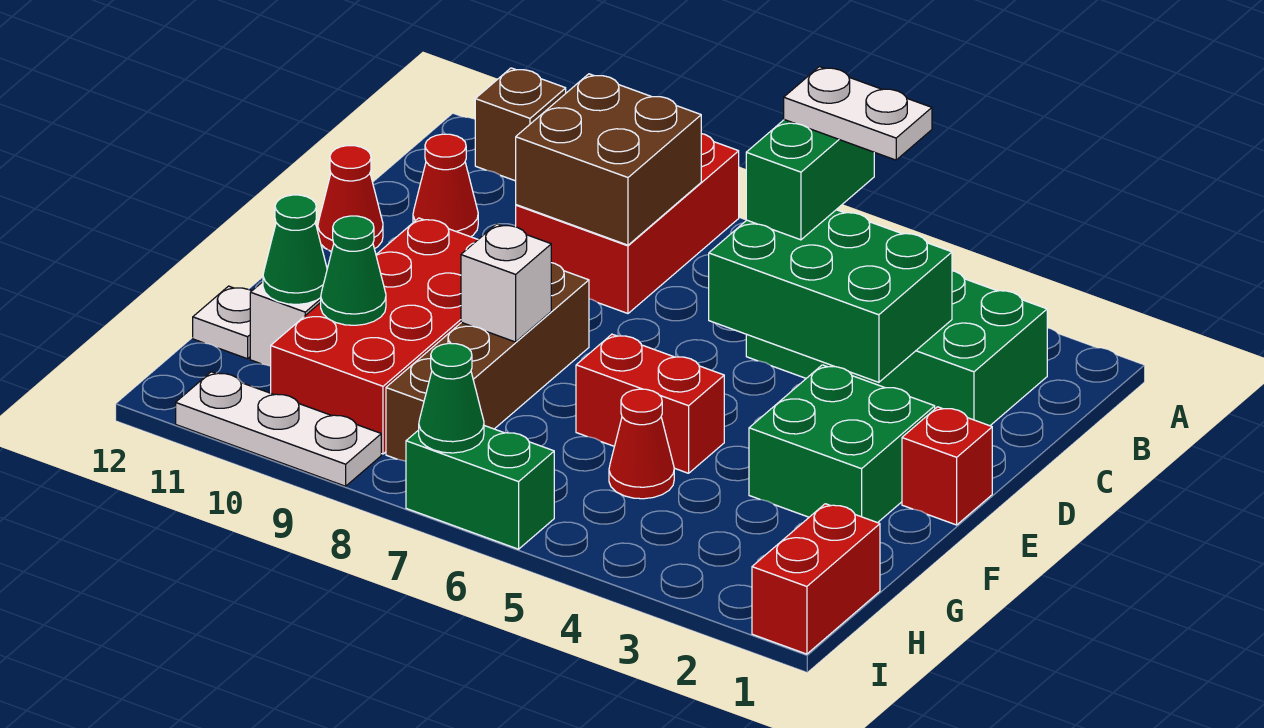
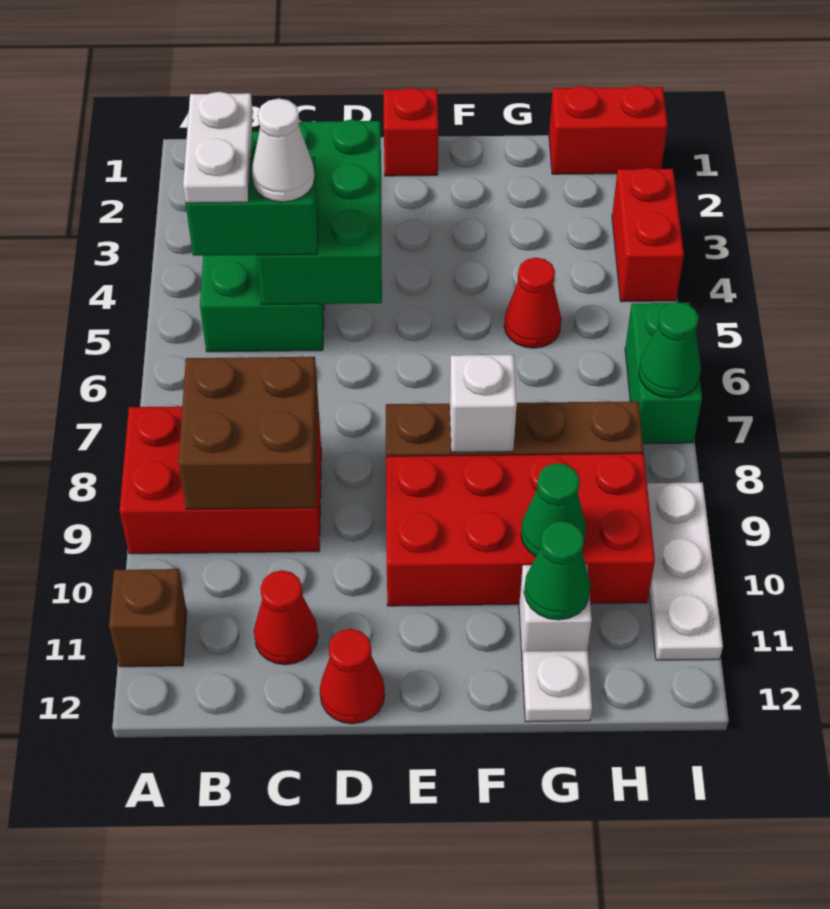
none -> white 1x1 cone [252,99,315,202]
green 2x2 brick [749,365,935,523] -> none
red 1x2 brick [576,334,724,473] -> red 1x2 brick moved to [612,168,684,302]

